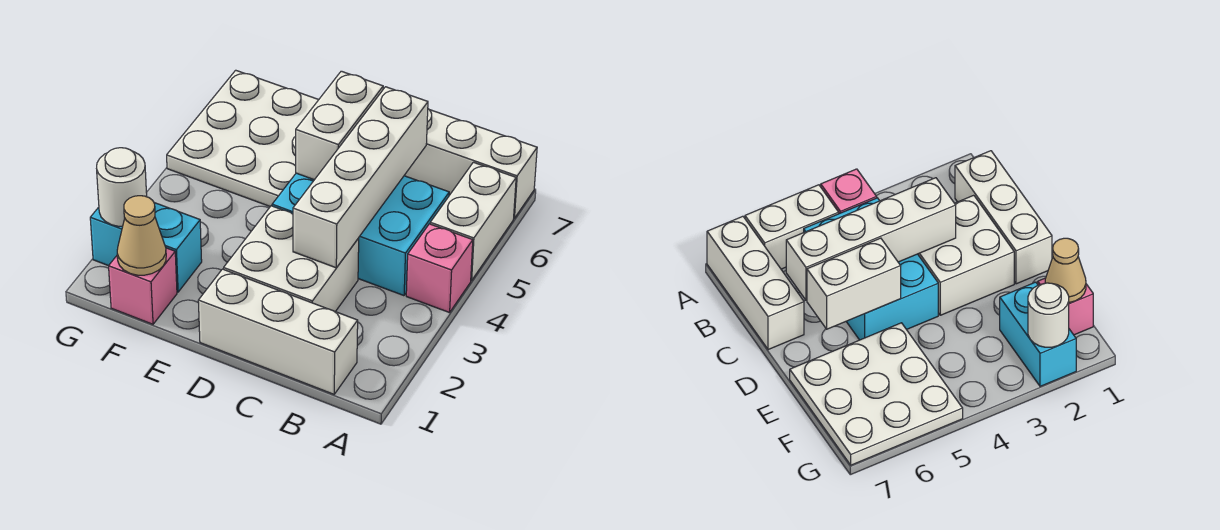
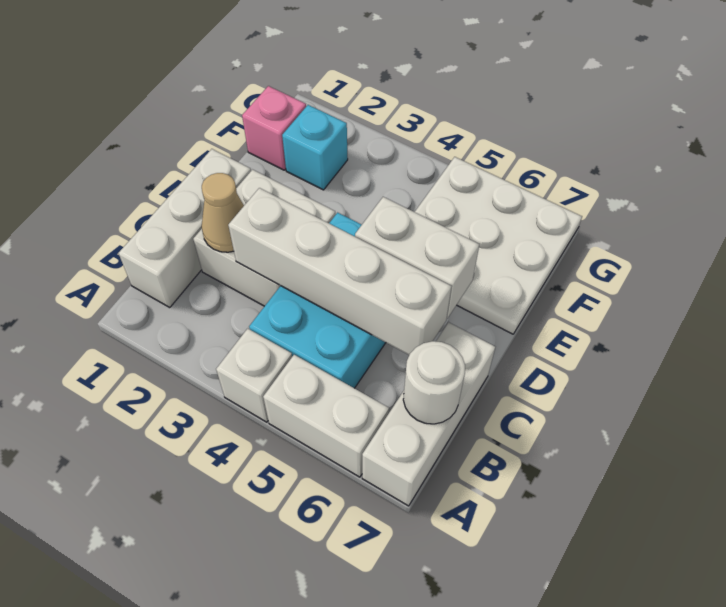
pink 1x1 brick [406,224,473,313] -> white 1x1 brick [216,328,292,422]
tan 1x1 cone [117,196,166,275] -> tan 1x1 cone moved to [202,173,244,252]
cyan 1x2 brick [90,203,202,292] -> cyan 1x1 brick [282,105,348,190]
white 1x1 round brick [97,148,147,226] -> white 1x1 round brick moved to [403,341,465,424]

